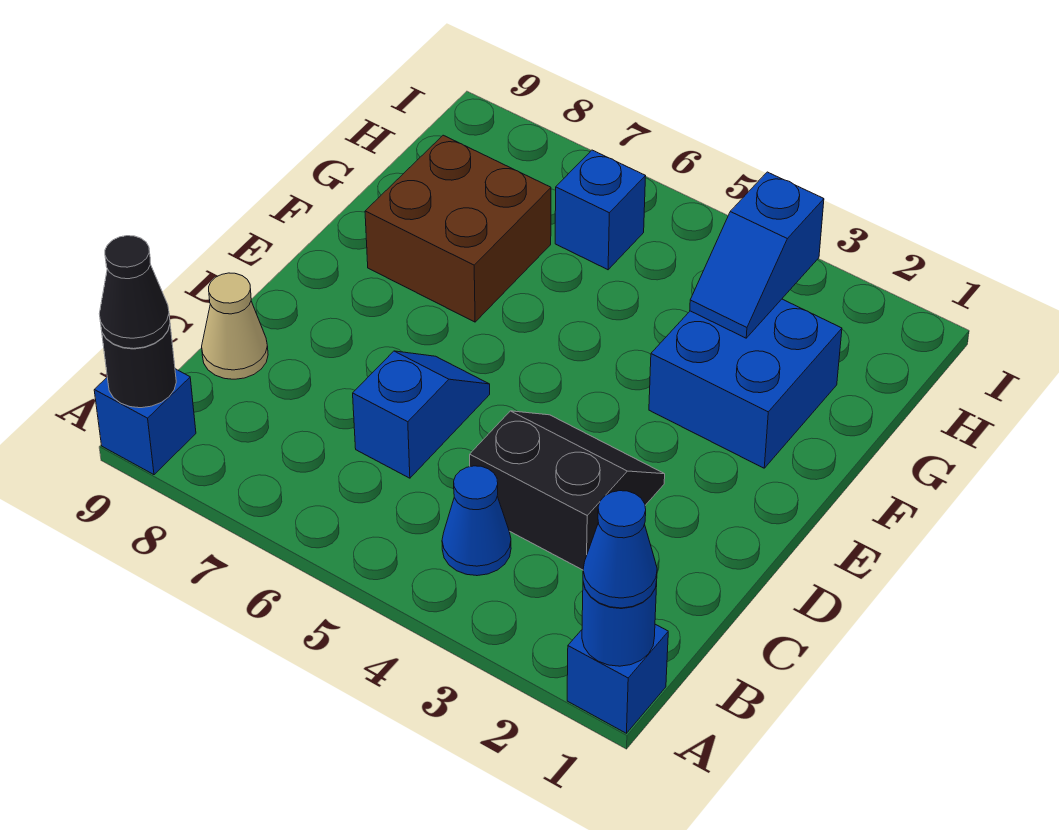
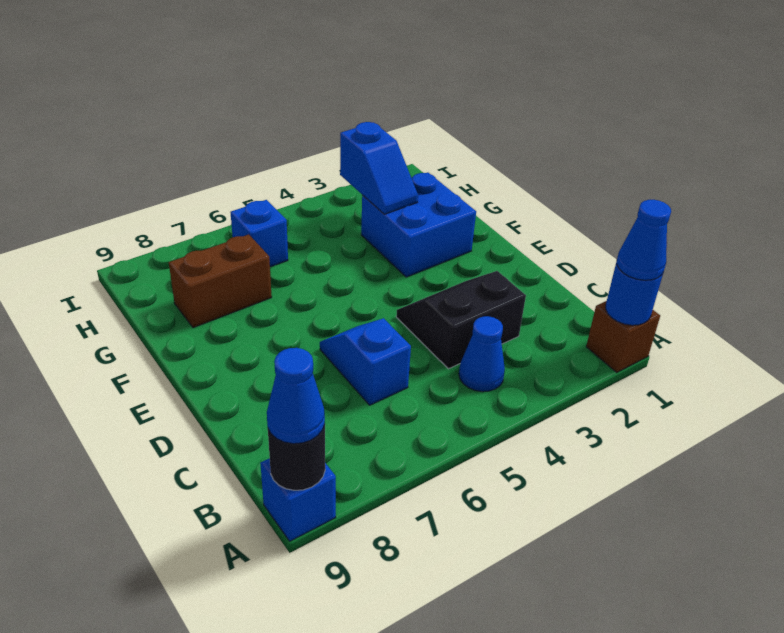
blue 1x1 brick [567,624,668,733] -> brown 1x1 brick [586,301,660,373]
black 1x1 cone [99,236,170,349] -> blue 1x1 cone [267,348,325,444]
tan 1x1 cone [202,273,268,379] -> none
brown 2x2 brick [365,135,551,322] -> brown 1x2 brick [169,234,272,328]

